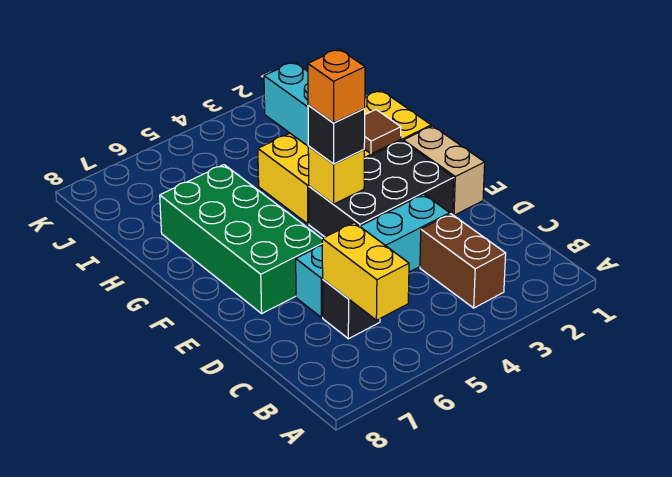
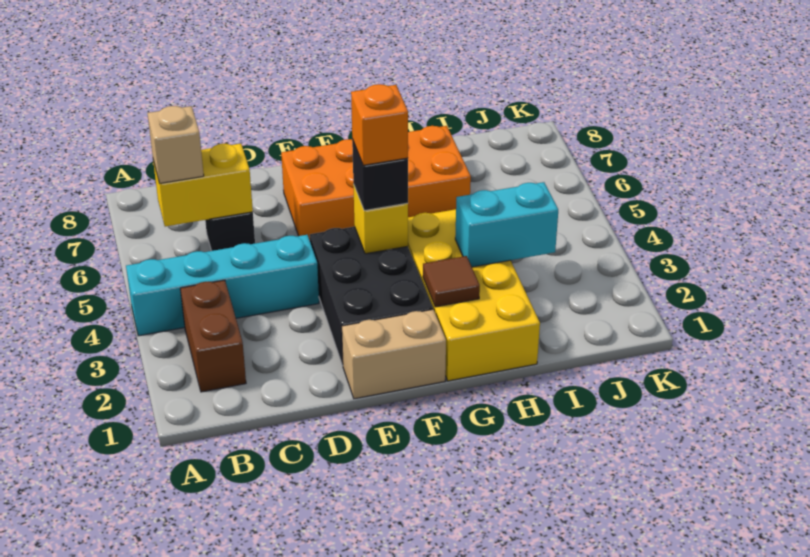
brown 1x2 brick [420,214,506,308] -> brown 1x2 brick turned to [180,280,246,392]
none -> tan 1x1 brick [147,106,204,183]
cyan 1x4 brick [296,194,450,317] -> cyan 1x4 brick turned to [126,235,319,336]
green 2x4 brick [160,165,322,313] -> orange 2x4 brick [281,126,471,240]

